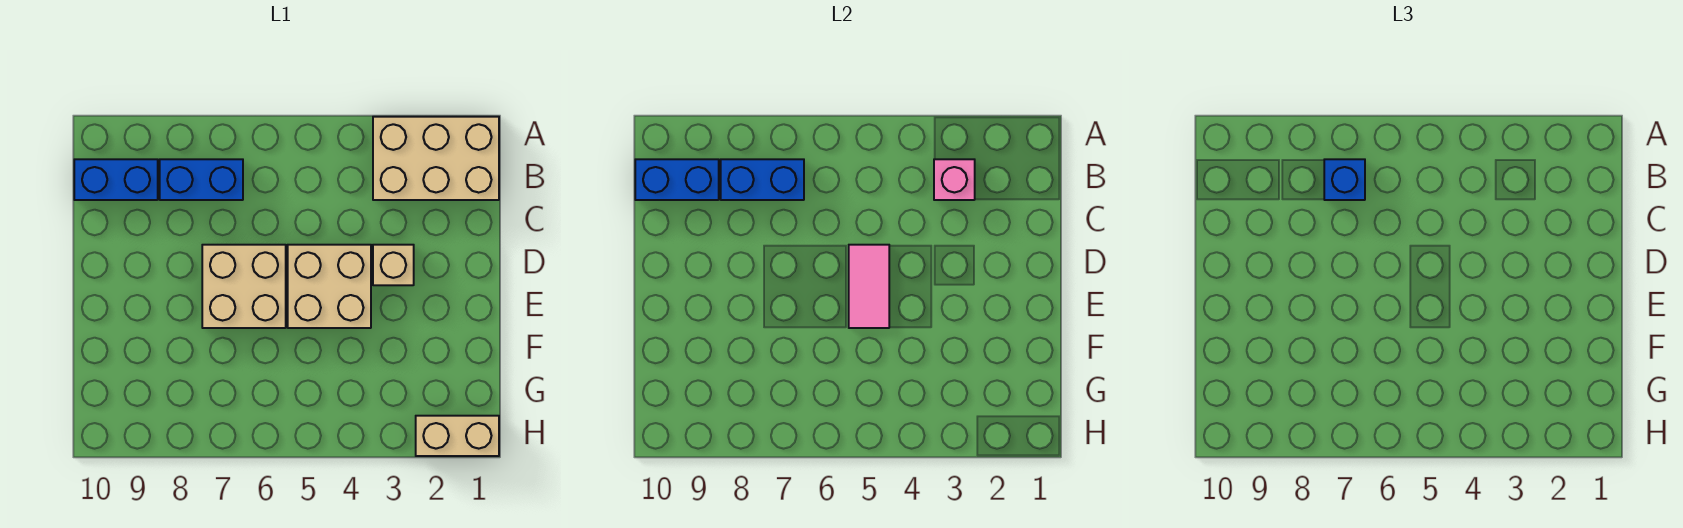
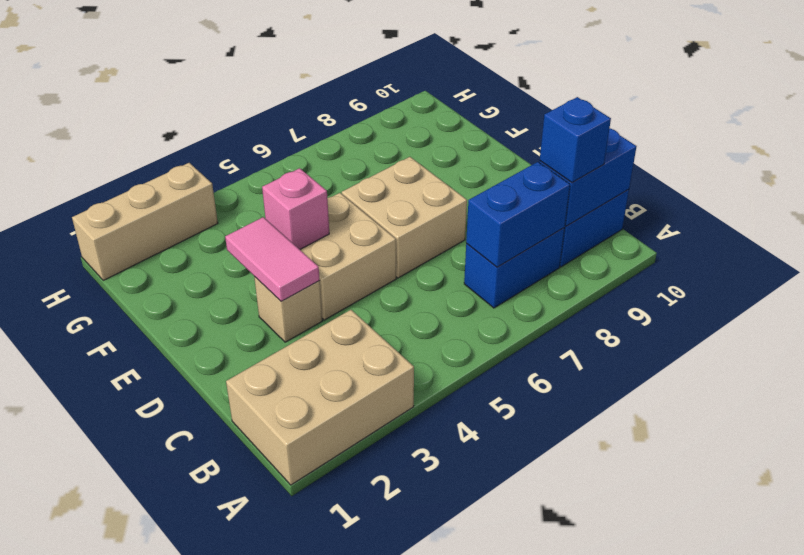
pink 1x1 brick [934,159,975,200] -> pink 1x1 brick moved to [262,168,329,249]
blue 1x1 brick [1324,159,1365,200] -> blue 1x1 brick moved to [540,97,611,183]
pink 1x2 tile [849,245,889,328] -> pink 1x2 tile moved to [225,217,320,301]
tan 1x2 brick [416,416,499,456] -> tan 1x3 brick [72,163,218,280]

